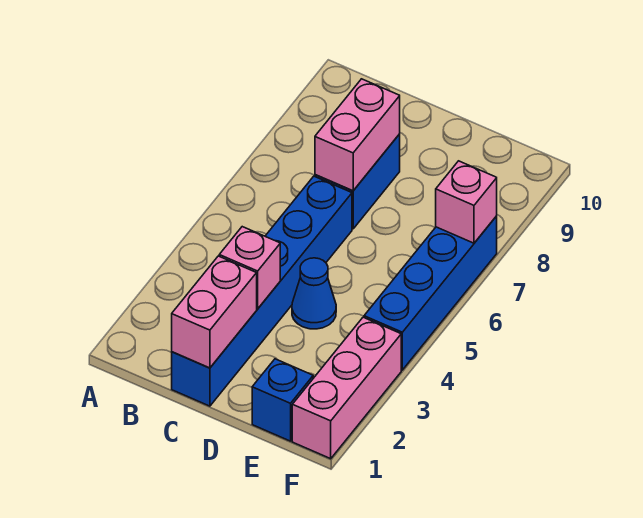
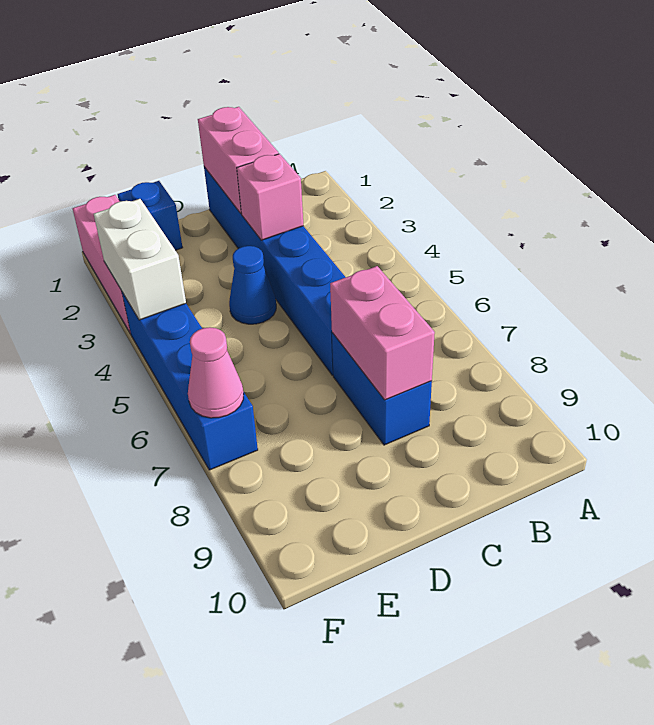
none -> white 1x2 brick [94,199,186,320]
pink 1x1 brick [436,161,497,243] -> pink 1x1 cone [188,327,244,418]

